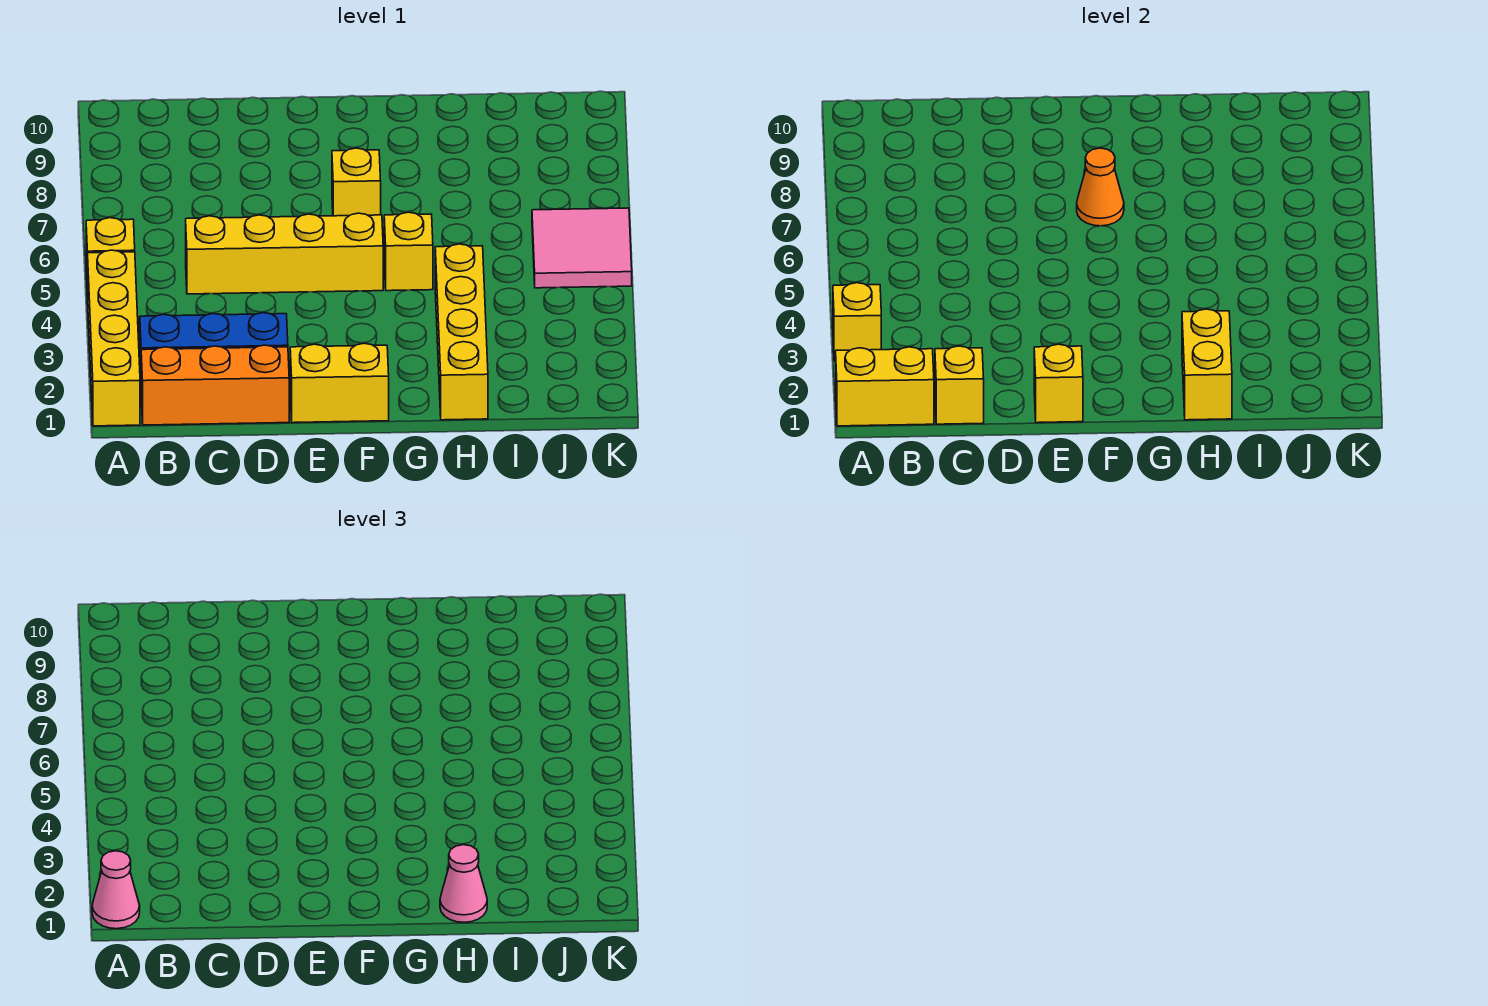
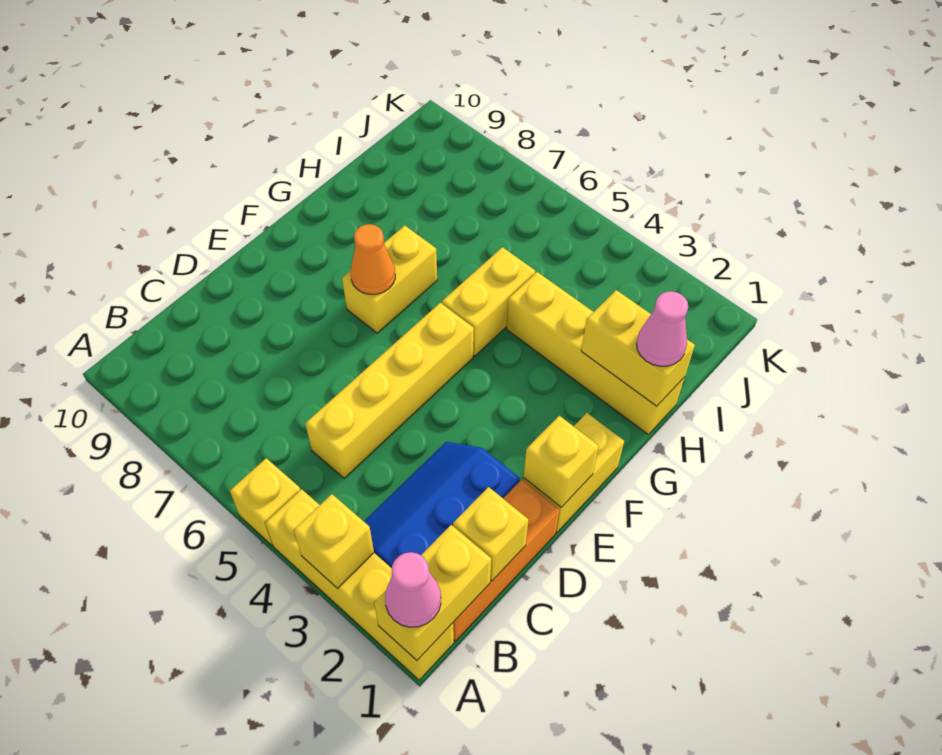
yellow 1x1 brick [332,148,381,216] -> yellow 1x2 brick [342,226,437,333]
yellow 1x1 brick [384,212,433,291] -> yellow 1x2 brick [442,247,535,356]
pink 2x2 tile [532,208,632,288] -> none

